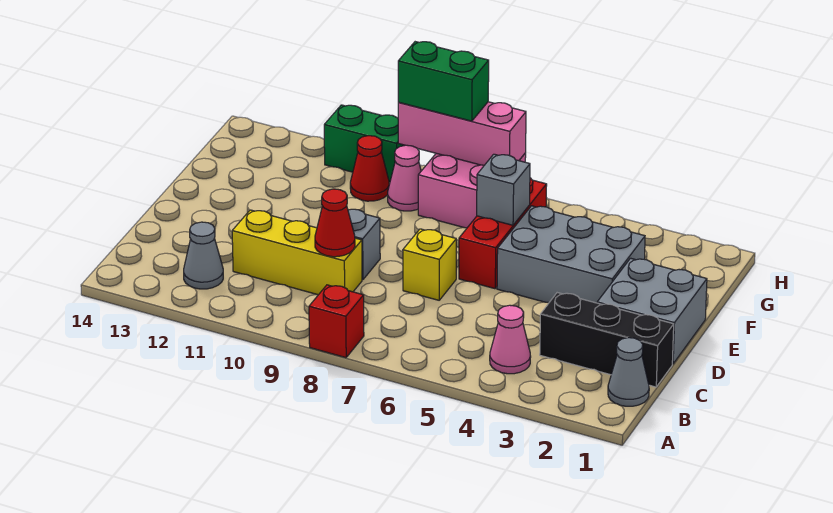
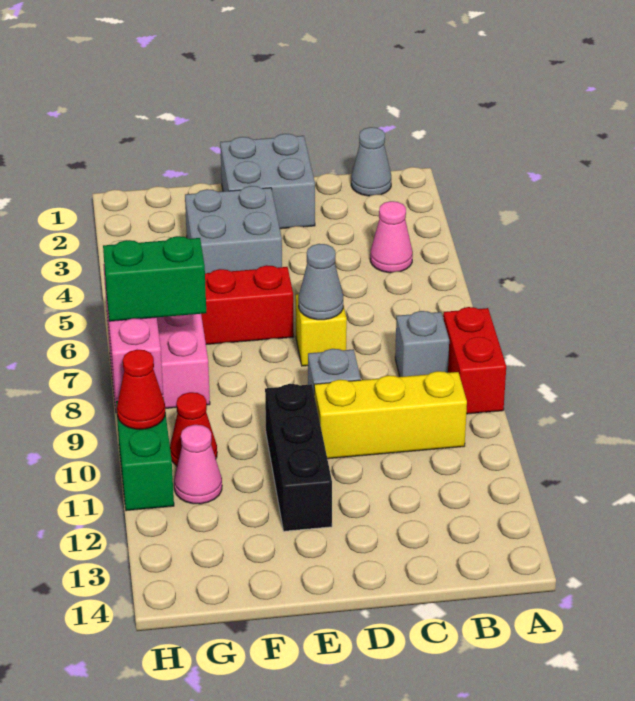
red 1x1 brick [309,285,364,358] -> red 1x2 brick [443,307,506,414]
grey 1x1 cone [184,222,223,289] -> grey 1x1 cone moved to [298,244,343,320]
black 1x3 brick [540,293,674,387] -> black 1x3 brick moved to [265,384,332,531]
yellow 1x3 brick [232,210,362,295] -> yellow 1x3 brick turned to [314,371,467,459]
red 1x1 cone [315,189,355,257] -> red 1x1 cone moved to [117,349,165,429]
grey 2x3 brick [497,206,645,303] -> grey 2x2 brick [185,186,282,273]
grey 1x1 brick [477,154,530,225] -> grey 1x1 brick moved to [395,311,449,377]
pink 1x1 cone [388,145,421,211] -> pink 1x1 cone moved to [174,425,222,504]
green 1x2 brick [398,42,489,121] -> green 1x2 brick turned to [103,236,206,321]

